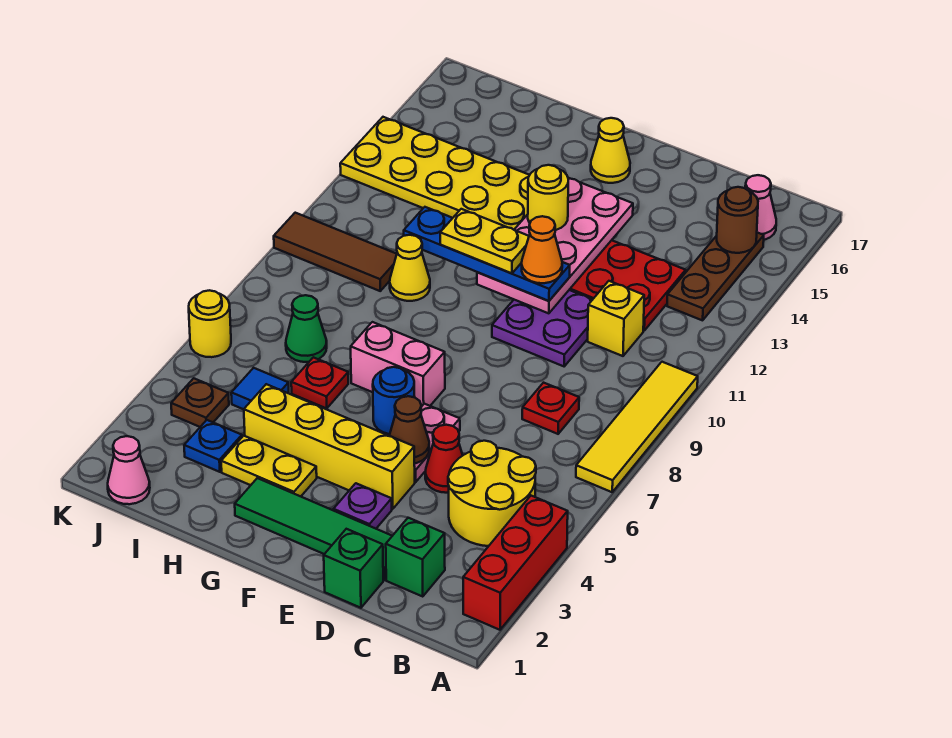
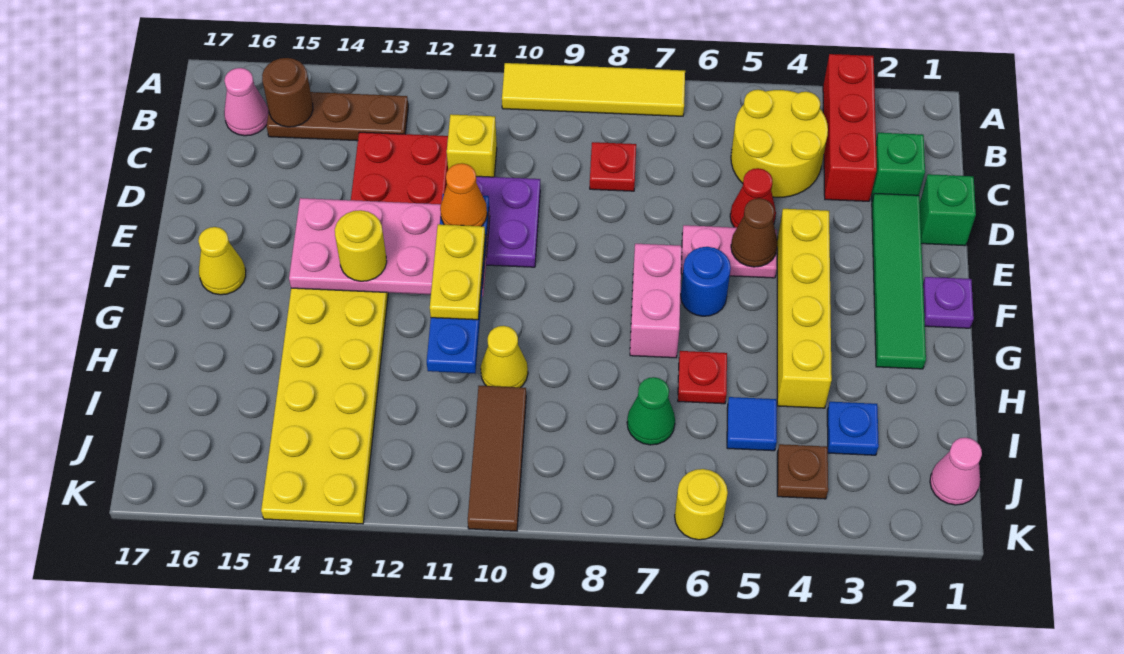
red 1x3 brick [463,496,568,630] -> red 1x3 brick turned to [823,54,877,201]
purple 1x1 plate [334,483,392,529] -> purple 1x1 plate moved to [923,277,974,328]
yellow 1x2 plate [221,436,317,496] -> none

